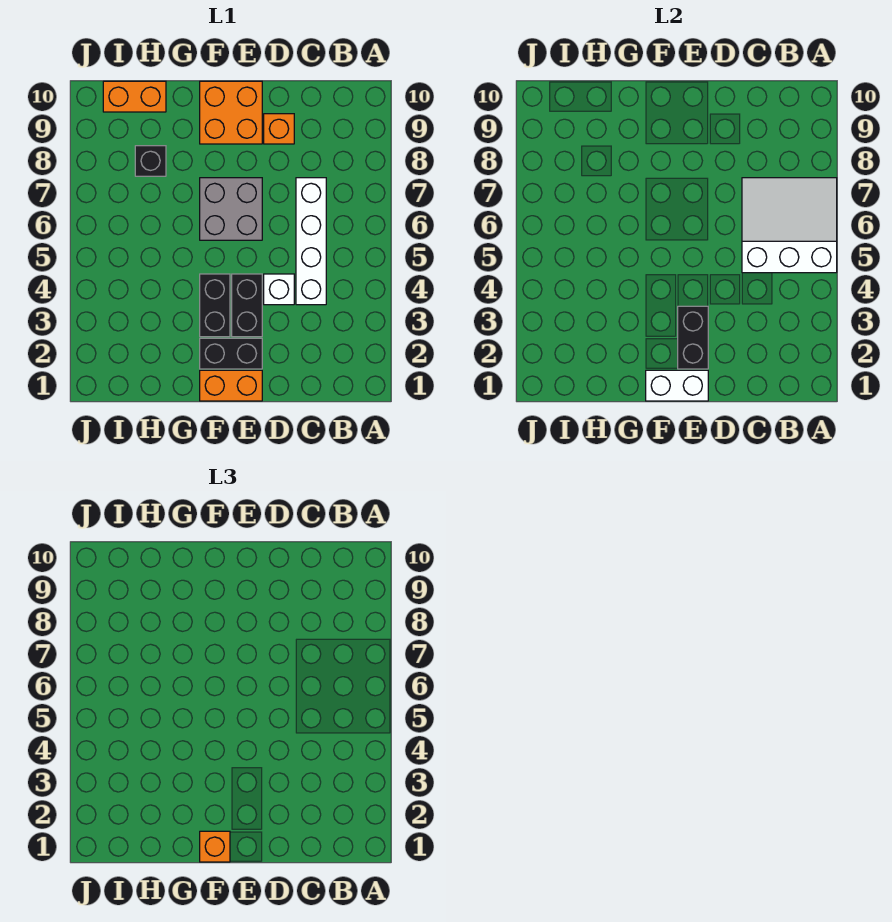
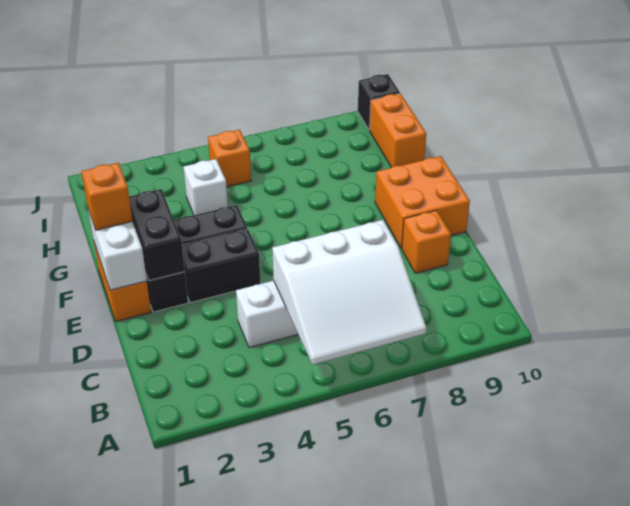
white 3x3 slope [742,178,837,273] -> white 3x3 slope turned to [272,220,426,365]
white 1x1 brick [264,274,294,305] -> white 1x1 brick moved to [184,159,228,215]
black 1x2 brick [678,306,708,369] -> black 1x2 brick turned to [129,189,185,281]
grey 2x2 brick [200,178,262,240] -> none
black 1x1 brick [135,146,166,176] -> black 1x1 brick moved to [358,74,400,130]
none -> orange 1x1 brick [208,130,251,187]

